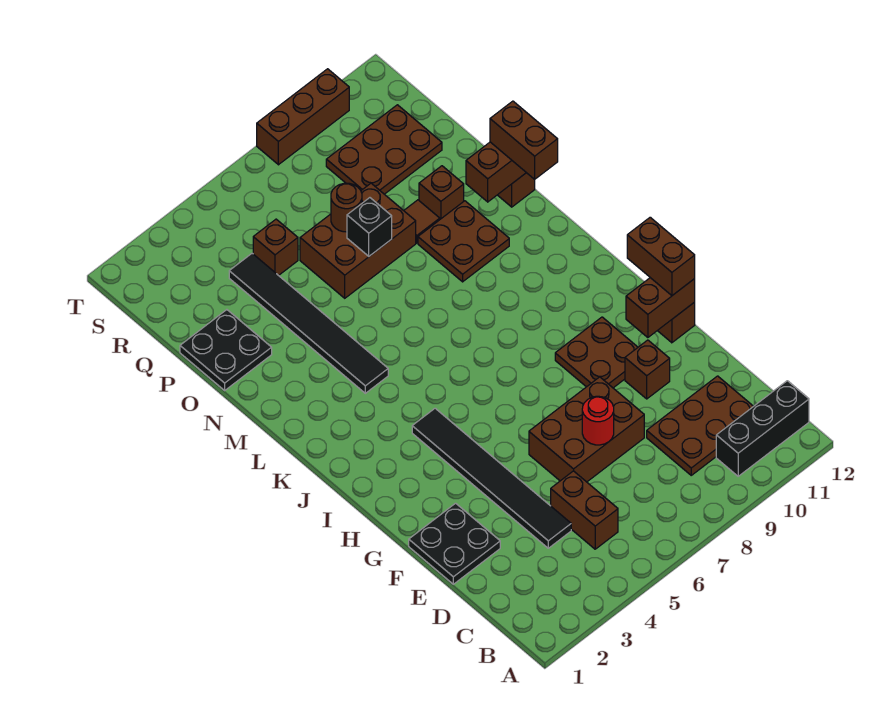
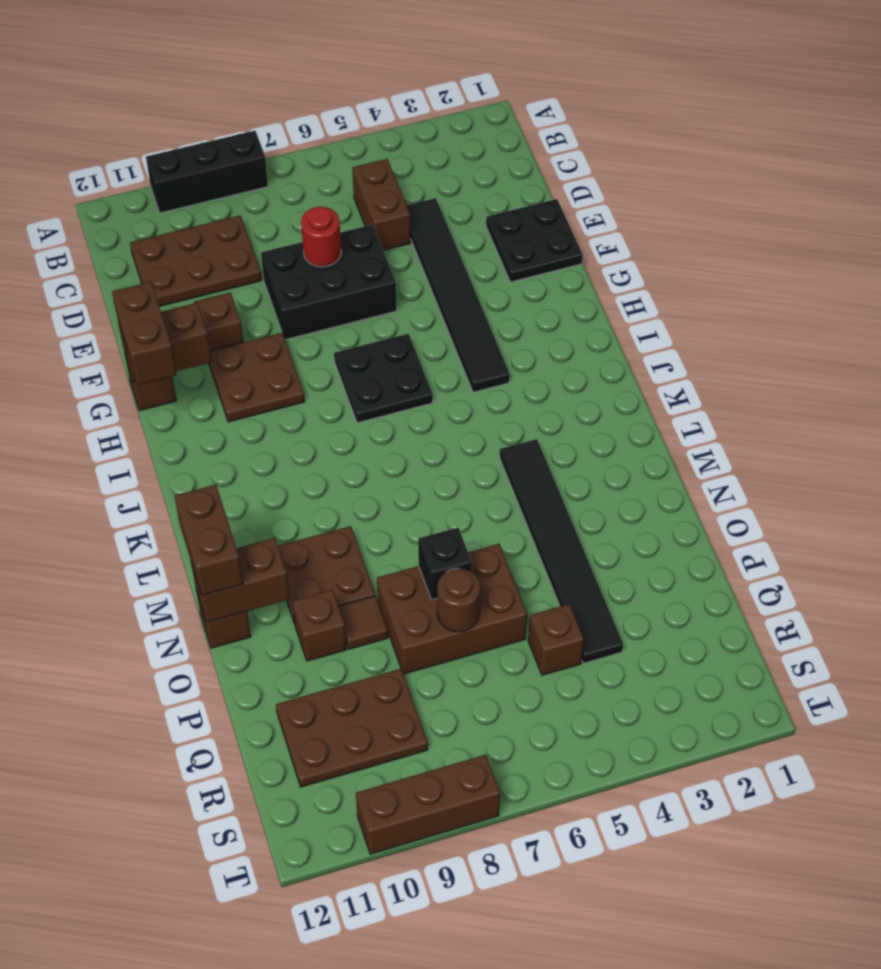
black 1x3 brick [716,381,809,476] -> black 1x3 brick moved to [146,131,268,213]
brown 2x3 brick [529,377,644,482] -> black 2x3 brick [261,225,397,340]
black 2x2 plate [180,310,272,390] -> black 2x2 plate moved to [334,334,433,423]

